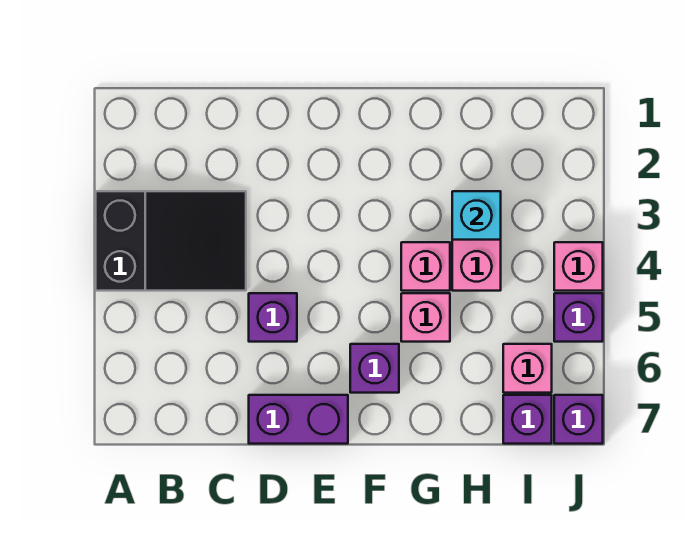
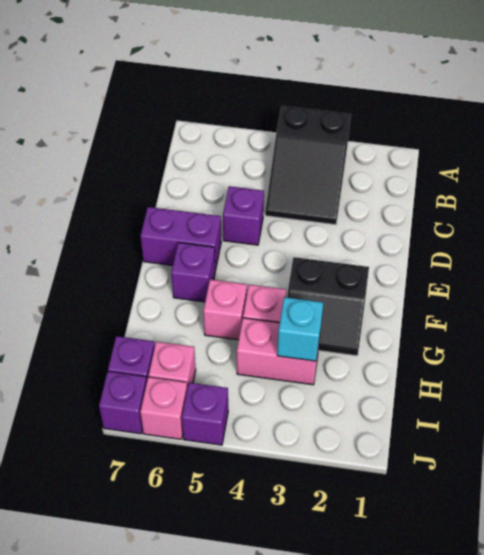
purple 1x2 brick [249,395,348,444] -> purple 1x2 brick turned to [140,207,221,271]
none -> black 2x2 slope [287,257,369,356]
pink 1x1 brick [554,242,603,291] -> pink 1x1 brick moved to [140,377,187,439]

